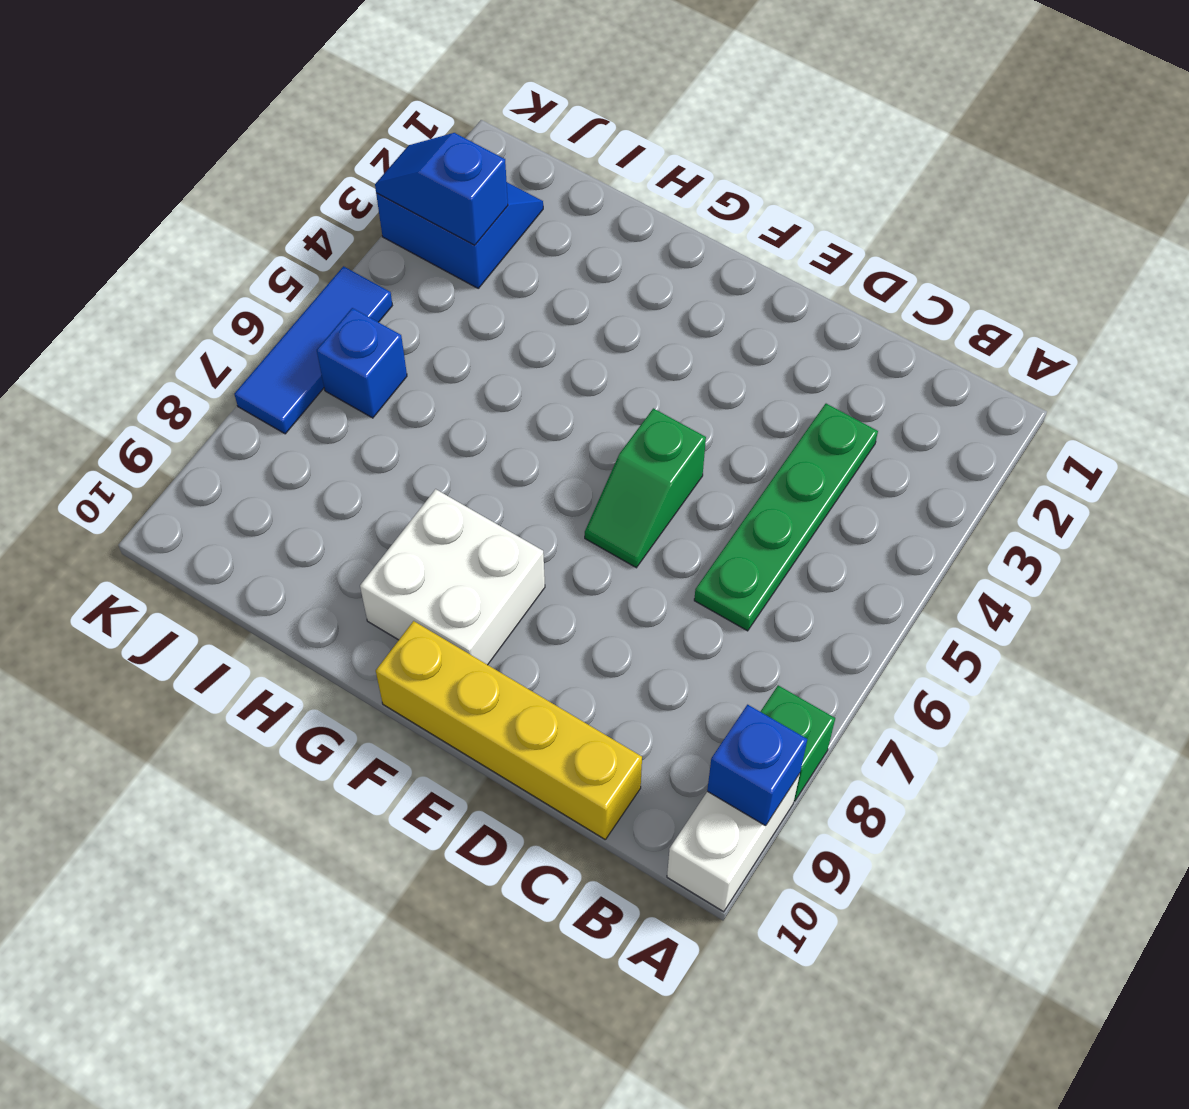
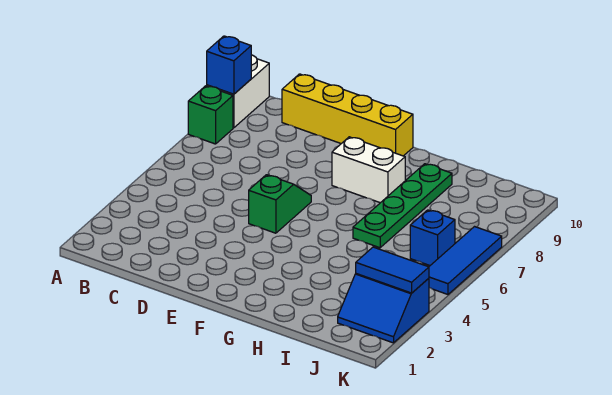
green 1x4 plate [694,404,878,631] -> green 1x4 plate moved to [353,164,452,248]
white 2x2 brick [360,489,545,665] -> white 1x2 brick [332,137,405,203]
blue 1x2 slope [375,133,508,245] -> blue 1x2 tile [356,247,429,293]

